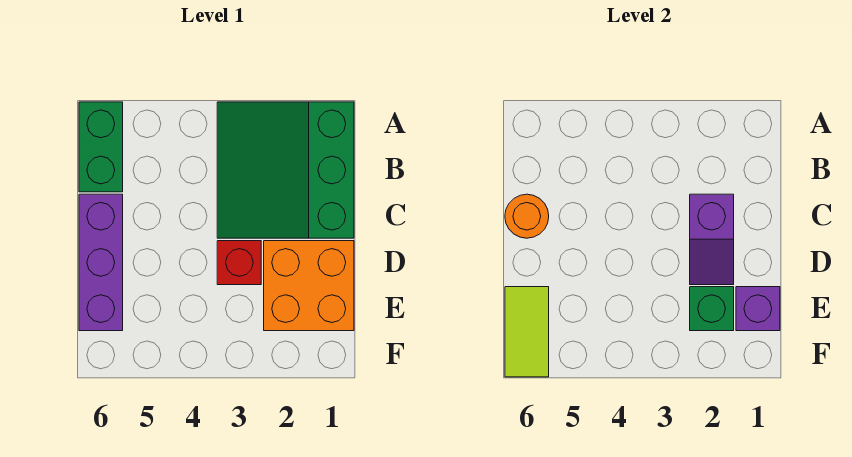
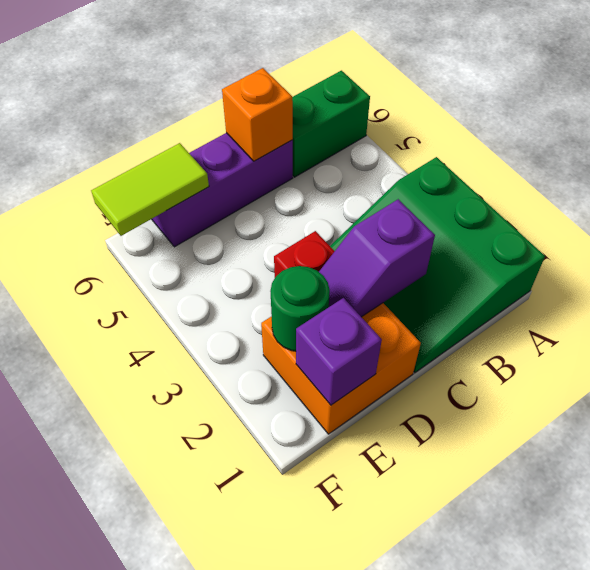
green 3x3 slope [217,102,354,238] -> green 3x3 slope turned to [330,157,545,373]
orange 1x1 round brick [505,194,549,238] -> orange 1x1 brick [222,68,293,161]
green 1x1 brick [690,287,734,331] -> green 1x1 round brick [271,266,330,351]

